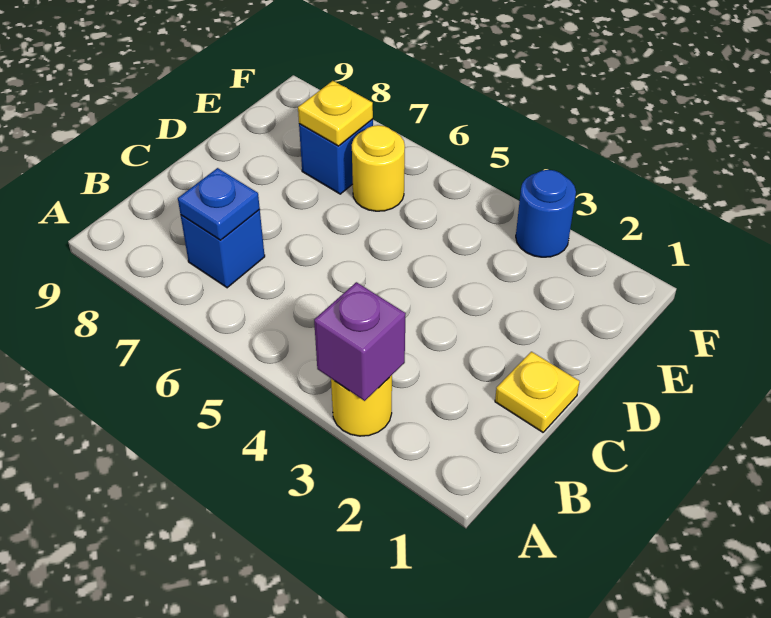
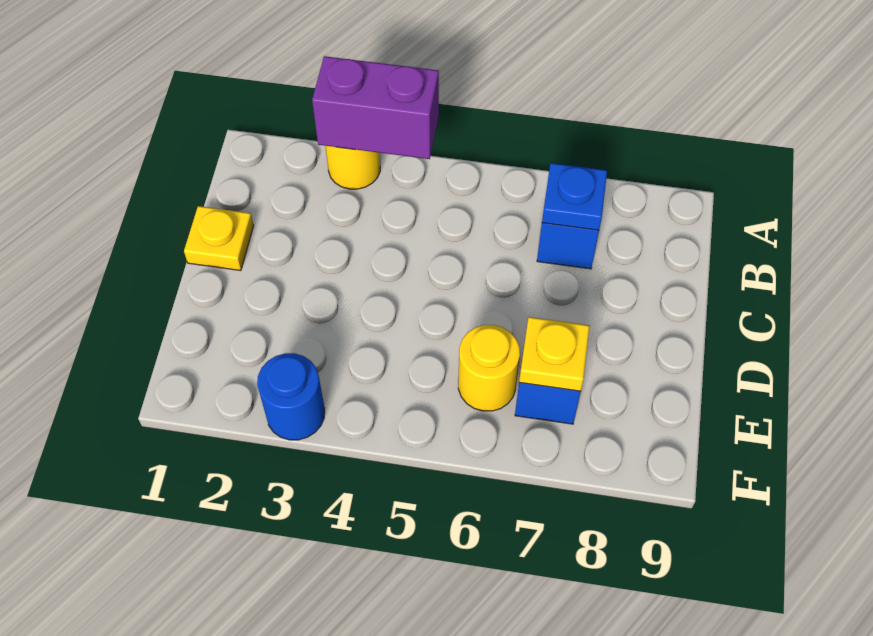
purple 1x1 brick [314,282,406,401] -> purple 1x2 brick [312,56,439,159]

